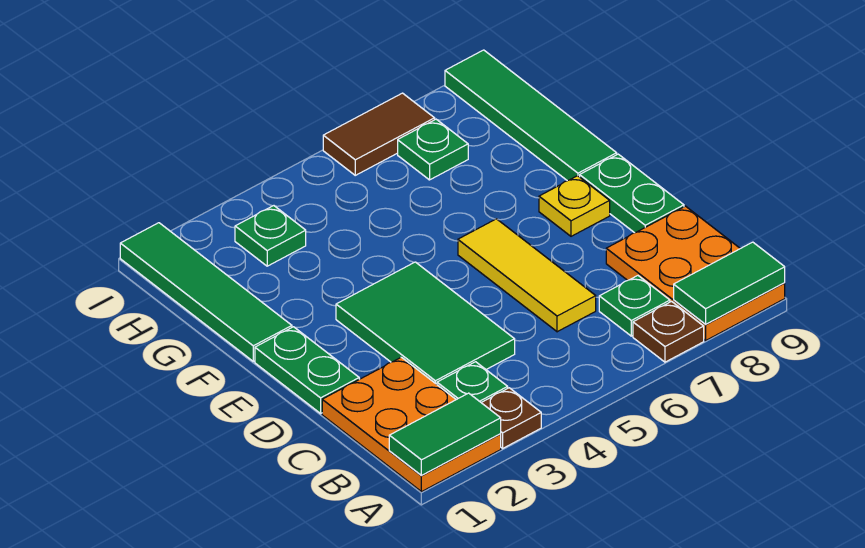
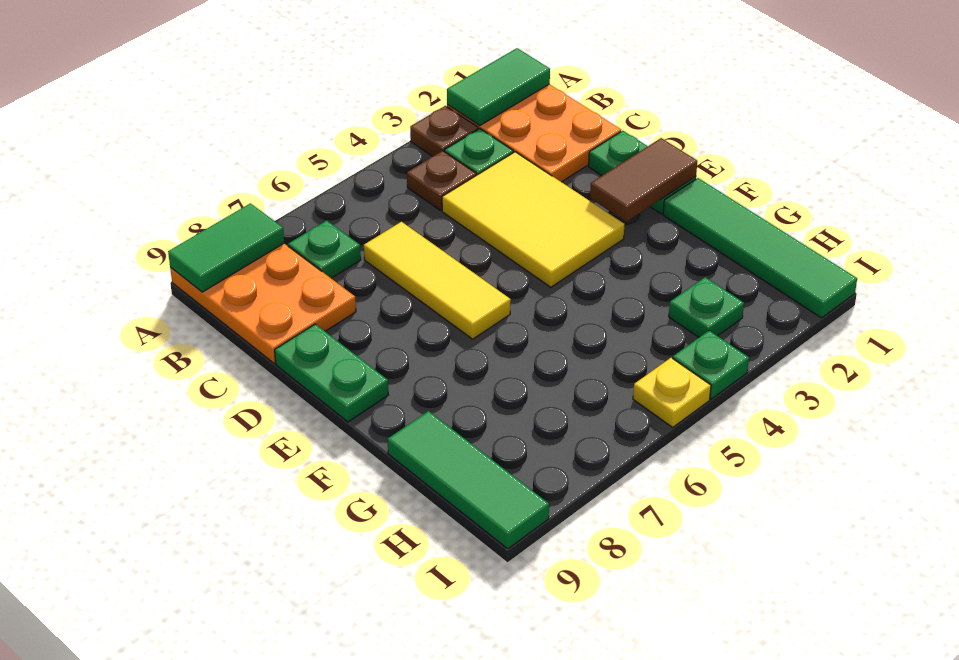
brown 1x1 plate [633,302,704,362] -> brown 1x1 plate moved to [407,151,476,210]
green 2x3 tile [336,262,515,384] -> yellow 2x3 tile [442,152,624,287]
yellow 1x1 plate [539,176,610,236] -> yellow 1x1 plate moved to [633,358,711,427]
green 1x4 tile [445,50,617,181] -> green 1x3 tile [388,411,549,549]
green 1x1 plate [398,119,468,180] -> green 1x1 plate moved to [673,331,749,399]
brown 1x2 tile [323,93,435,175] -> brown 1x2 tile moved to [590,138,697,222]

